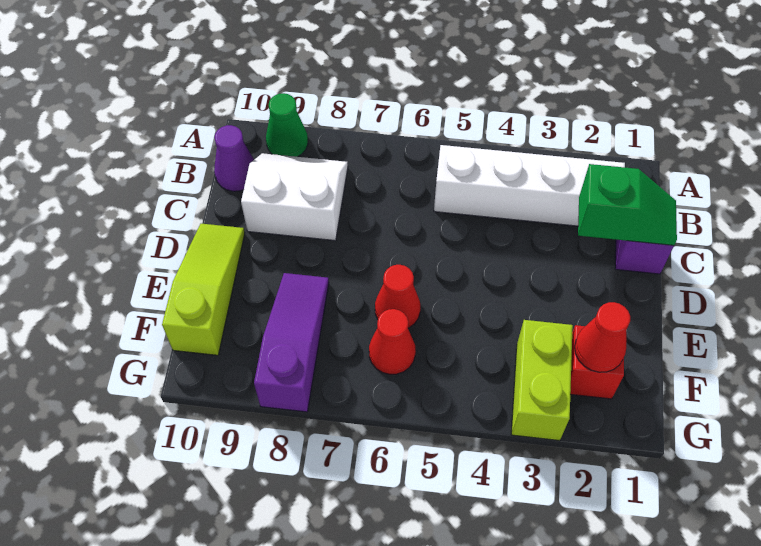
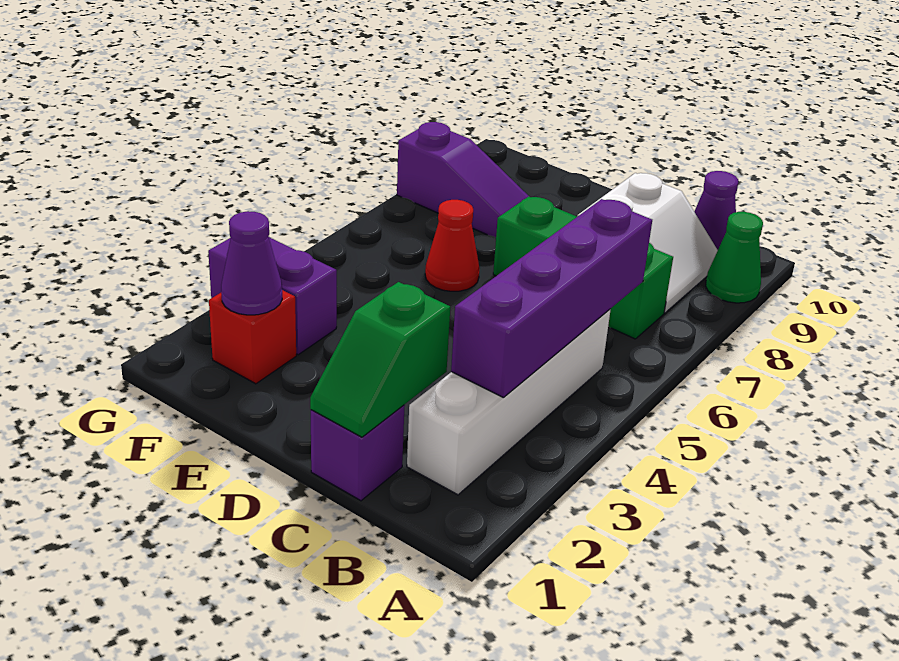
none -> purple 1x4 brick [451,199,652,397]
none -> green 1x3 brick [493,197,673,339]
lime 1x3 slope [162,224,245,355] -> none
red 1x1 cone [575,302,630,372] -> purple 1x1 cone [221,211,282,315]
lime 1x2 brick [511,320,573,441] -> purple 1x2 brick [208,237,337,355]
red 1x1 cone [369,309,416,374] -> none

